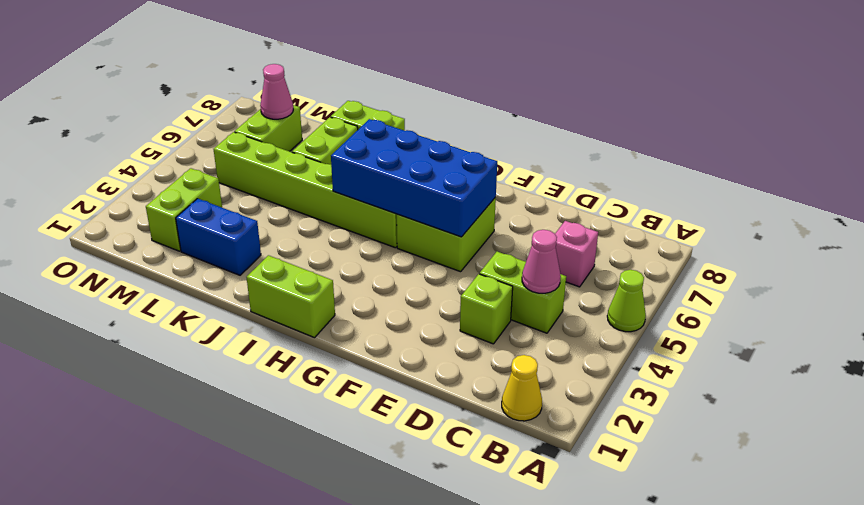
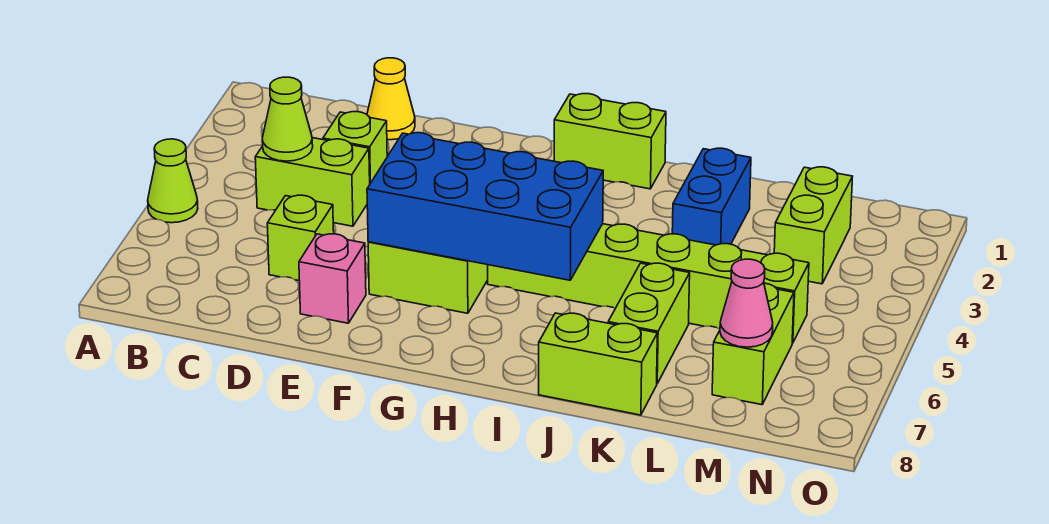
yellow 1x1 cone [502,355,542,421] -> yellow 1x1 cone moved to [367,58,415,140]
pink 1x1 cone [522,230,561,293] -> lime 1x1 cone [262,77,313,161]
pink 1x1 brick [555,221,598,287] -> pink 1x1 brick moved to [299,234,366,323]
none -> lime 1x1 brick [267,195,334,280]
blue 1x2 brick [176,199,261,275] -> blue 1x2 brick turned to [672,148,751,245]

